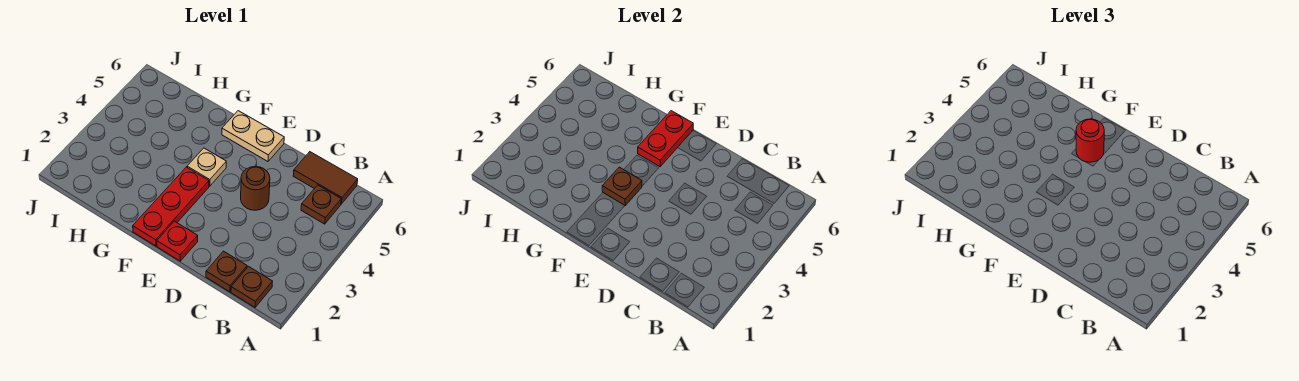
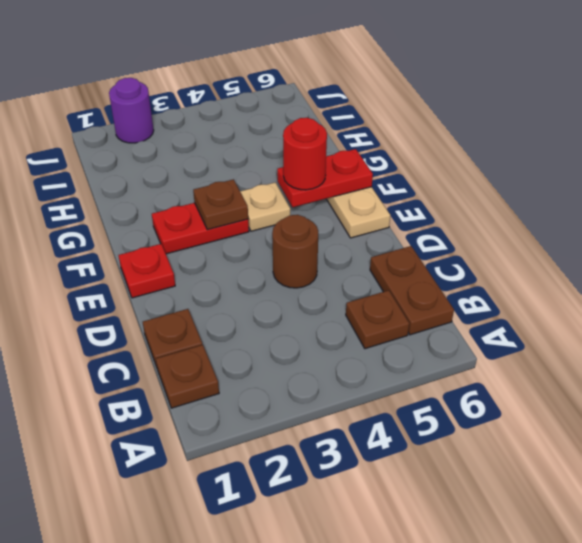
brown 1x2 tile [293,152,358,204] -> brown 1x2 plate [370,246,454,335]
red 1x3 plate [133,167,209,246] -> red 1x2 plate [152,203,249,254]
none -> purple 1x1 round brick [109,78,154,143]

